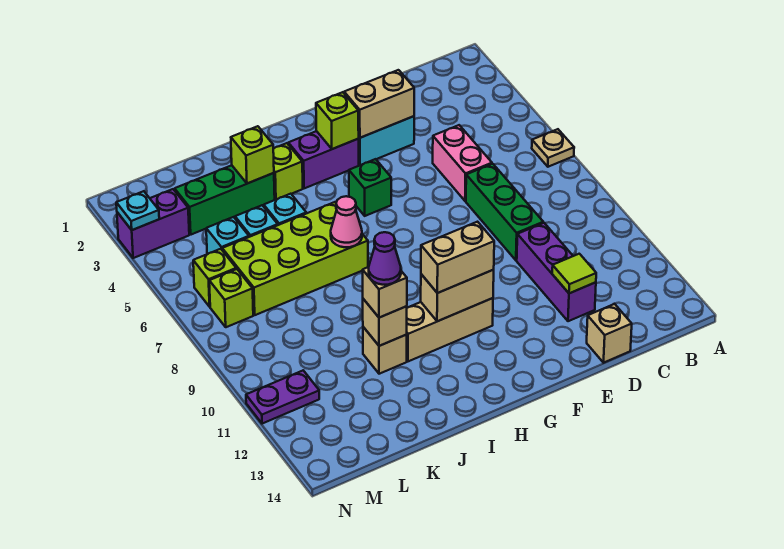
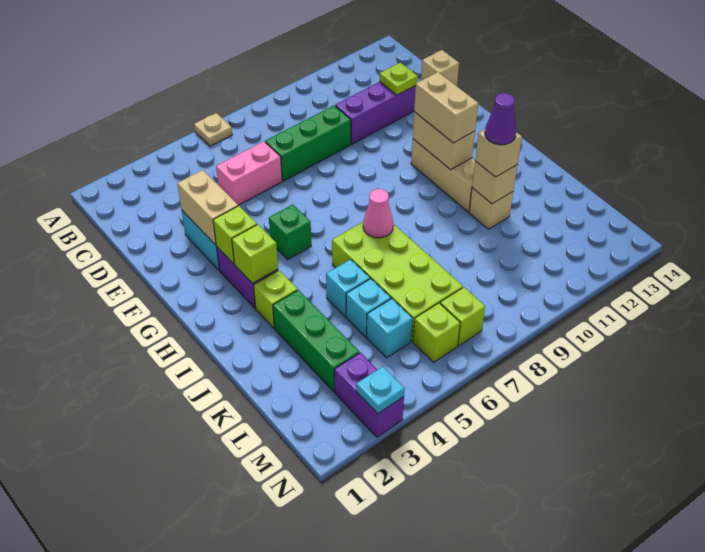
lime 1x1 tile [552,254,596,293] -> lime 1x1 plate [380,63,418,95]
lime 1x1 brick [231,126,274,184] -> lime 1x1 brick moved to [232,225,278,284]
purple 1x2 plate [246,371,319,424] -> none

